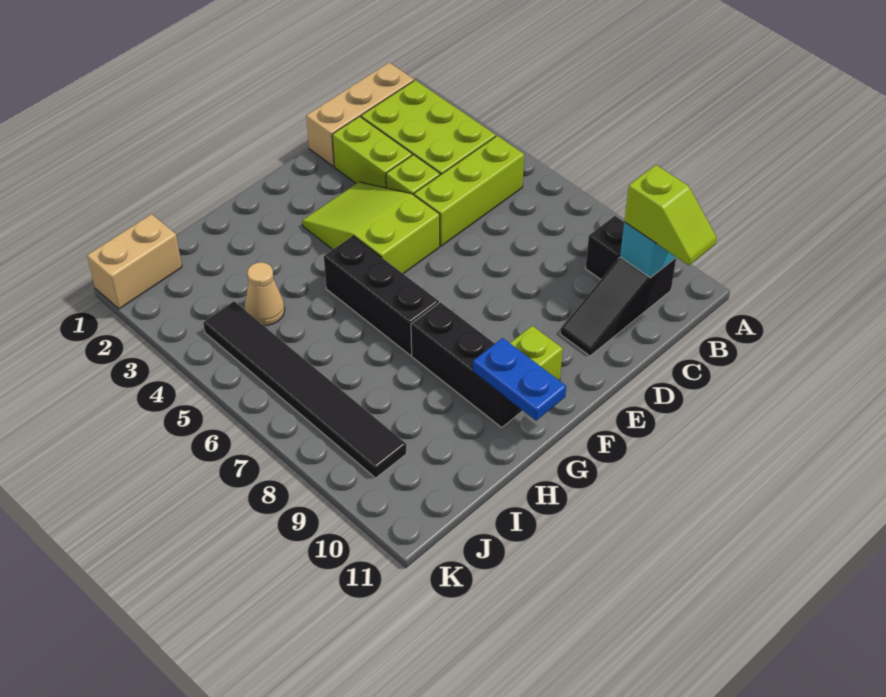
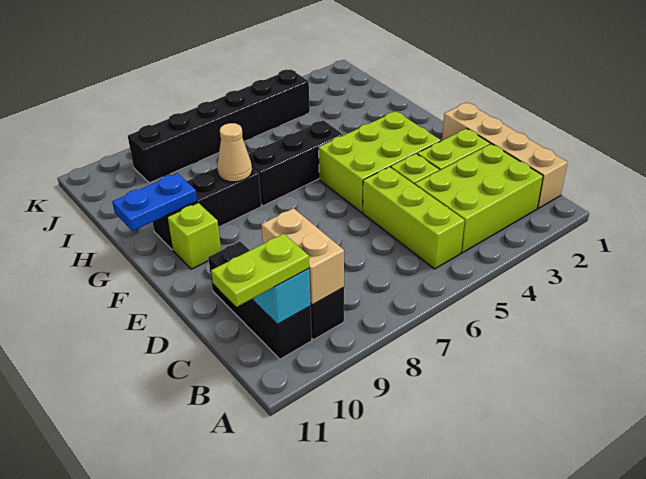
tan 1x3 brick [306,62,414,167] -> tan 1x4 brick [442,103,568,208]
black 1x3 slope [560,257,676,356] -> black 1x3 brick [208,241,312,359]
lime 1x2 slope [624,165,717,265] -> lime 1x2 plate [211,234,309,307]
lime 2x3 slope [302,182,440,274] -> lime 2x3 brick [319,111,441,212]
tan 1x1 cone [245,262,285,326] -> tan 1x1 cone moved to [217,123,252,182]
tan 1x2 brick [87,214,182,309] -> tan 1x2 brick moved to [261,208,344,305]
black 1x6 tile [203,302,407,478] -> black 1x6 brick [128,70,310,183]

